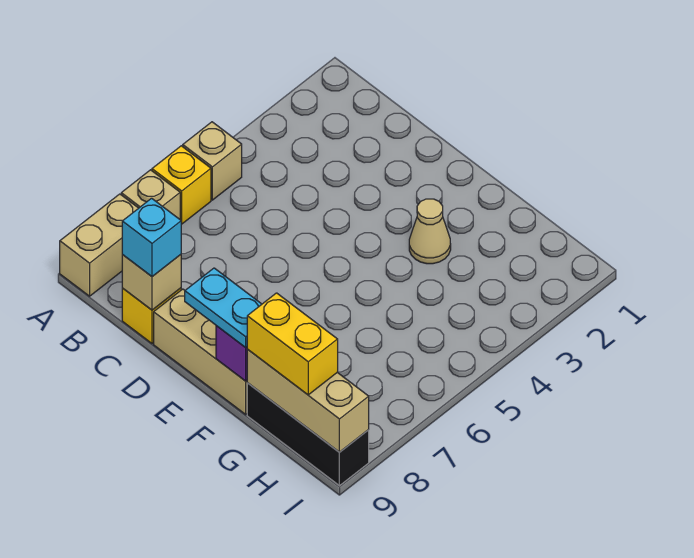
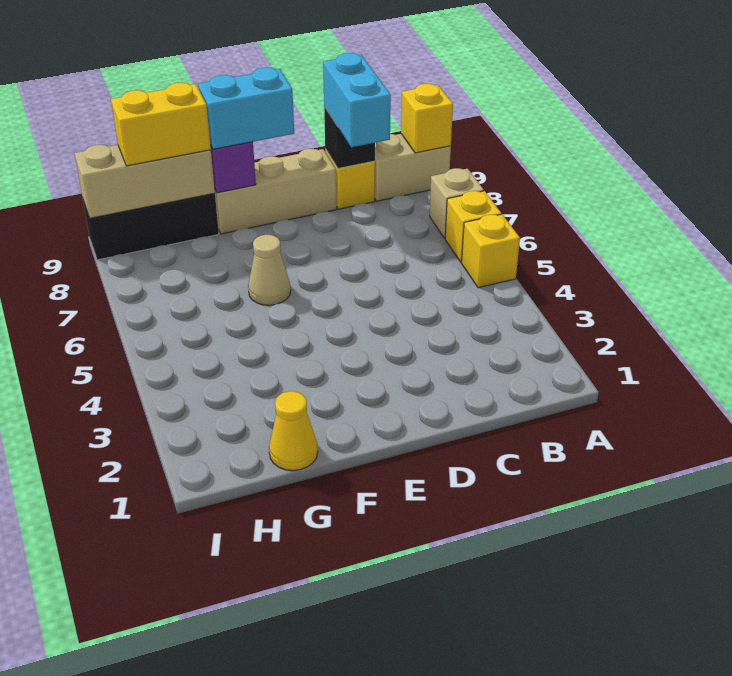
tan 1x1 brick [183,122,242,200] -> yellow 1x1 brick [462,214,520,288]
tan 1x2 brick [60,194,138,296] -> tan 1x2 brick turned to [375,134,451,201]
none -> yellow 1x1 brick [401,84,453,153]
tan 1x1 brick [122,255,181,310] -> black 1x1 brick [324,107,375,168]
cyan 1x1 brick [122,198,181,277] -> cyan 1x2 brick [323,53,391,147]
cyan 1x2 plate [185,268,262,348] -> cyan 1x2 brick [198,68,294,149]
tan 1x1 cone [409,199,451,264] -> tan 1x1 cone moved to [248,235,291,305]
none -> yellow 1x1 cone [269,391,318,471]

